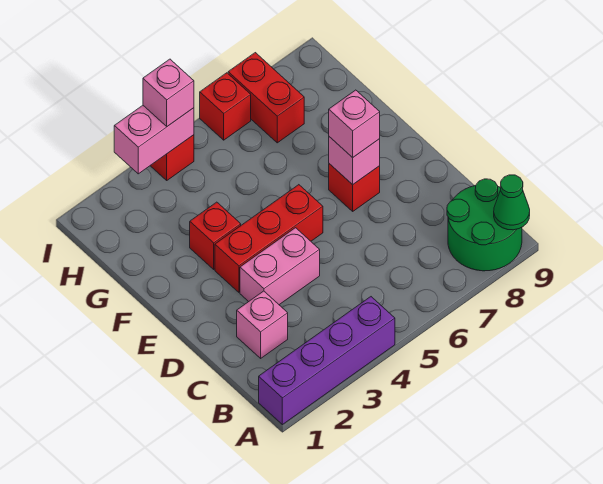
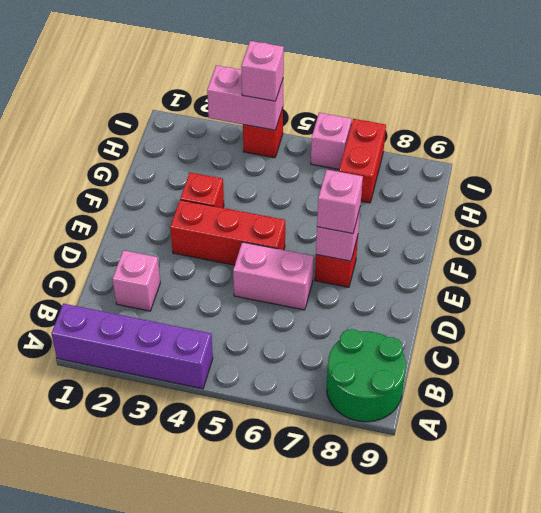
green 1x1 cone [494,175,530,230] -> none
pink 1x2 brick [240,228,320,305] -> pink 1x2 brick moved to [233,242,314,310]
red 1x1 brick [200,73,251,140] -> pink 1x1 brick [311,113,351,169]

